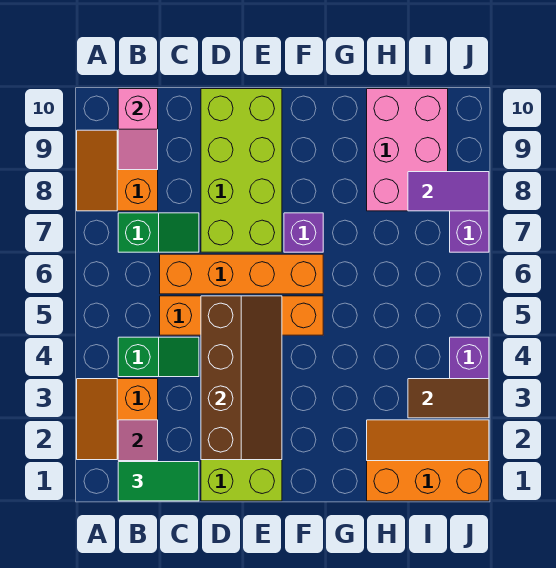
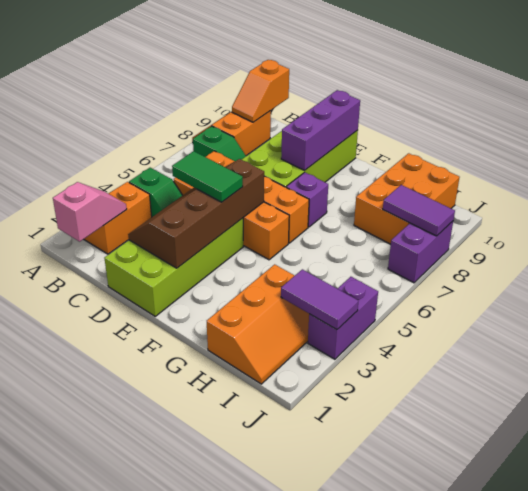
green 1x2 tile [118,462,199,501] -> green 1x2 tile moved to [172,151,243,202]
pink 1x2 slope [118,89,158,170] -> orange 1x2 slope [232,60,289,122]
brown 2x4 slope [201,296,282,460] -> brown 2x4 slope turned to [128,159,264,268]
none -> purple 1x3 brick [281,90,360,170]
orange 2x3 slope [367,420,489,501] -> orange 2x3 slope turned to [207,264,309,384]
pink 2x3 brick [367,89,448,211] -> orange 2x3 brick [354,153,460,244]
brown 1x2 tile [408,379,489,418] -> purple 1x2 tile [281,269,358,330]

